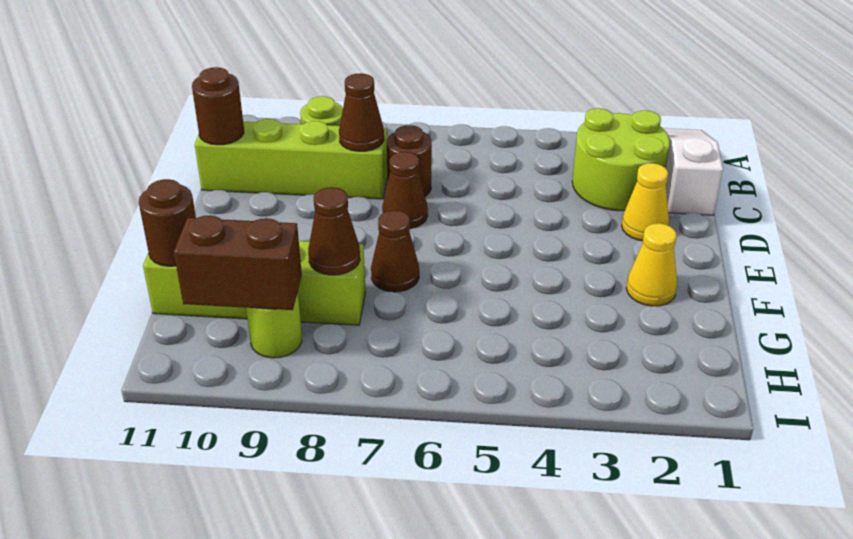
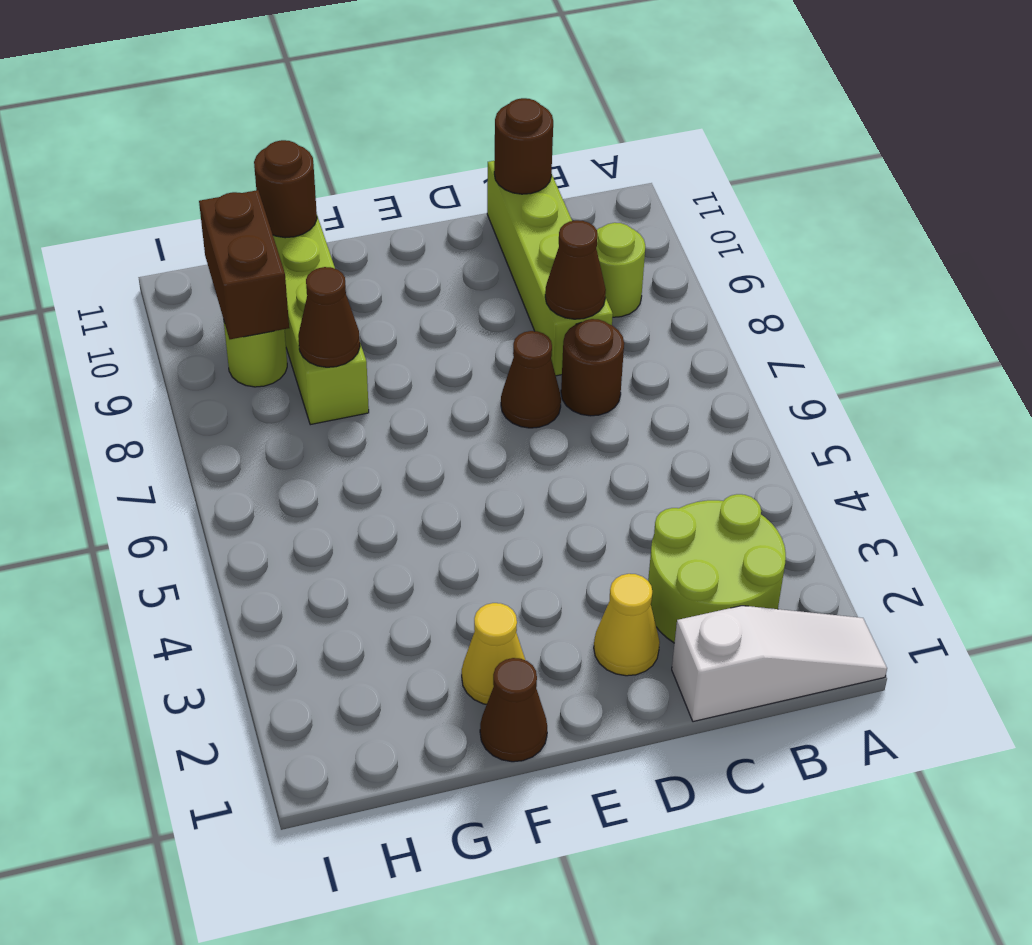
brown 1x1 cone [371,210,419,292] -> brown 1x1 cone moved to [480,658,547,762]

